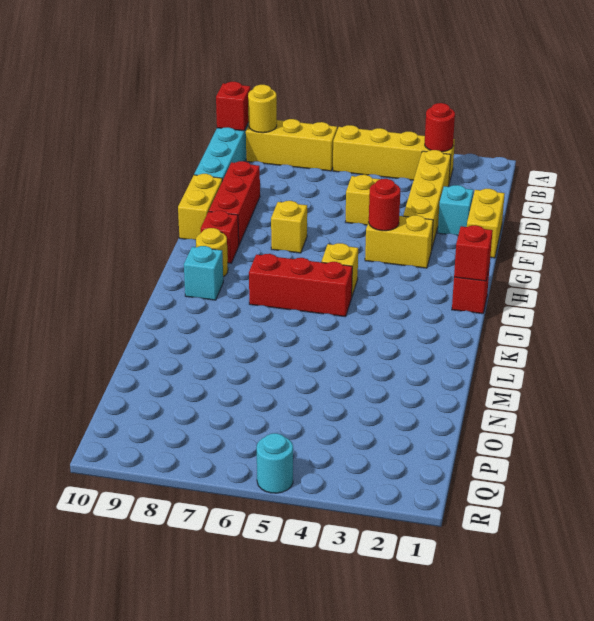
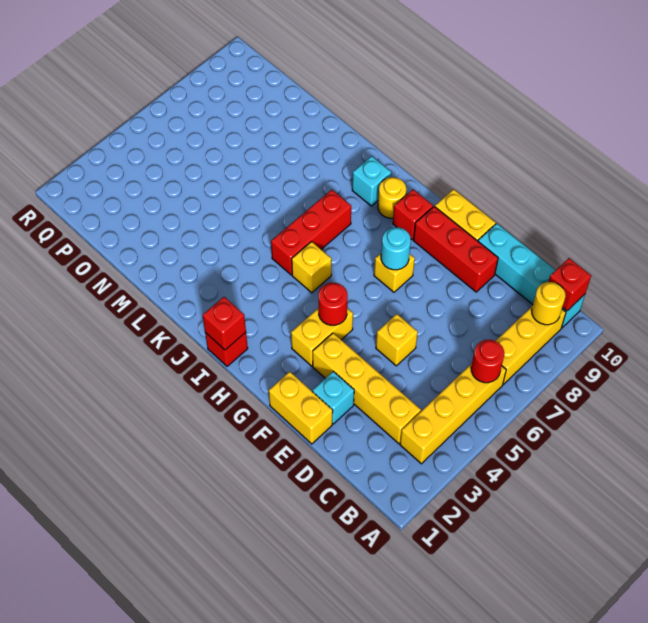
red 1x1 round brick [425,103,455,152] -> red 1x1 round brick moved to [471,340,504,383]
cyan 1x1 round brick [257,433,293,493] -> cyan 1x1 round brick moved to [381,227,411,270]

